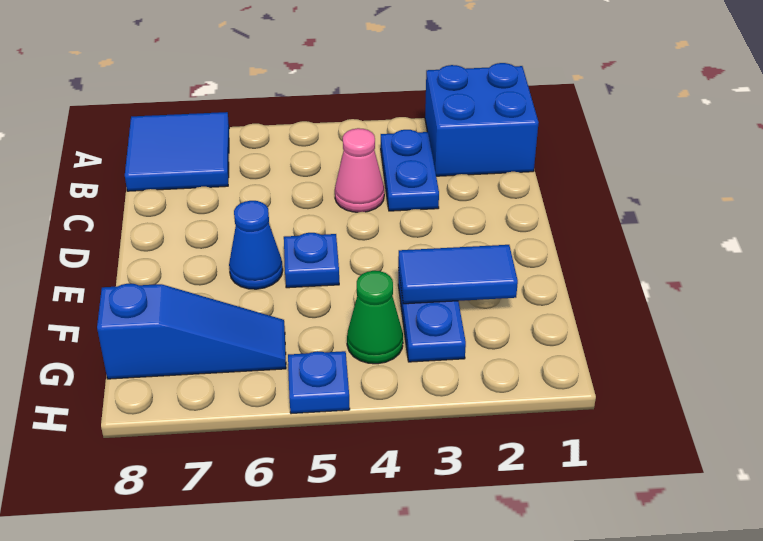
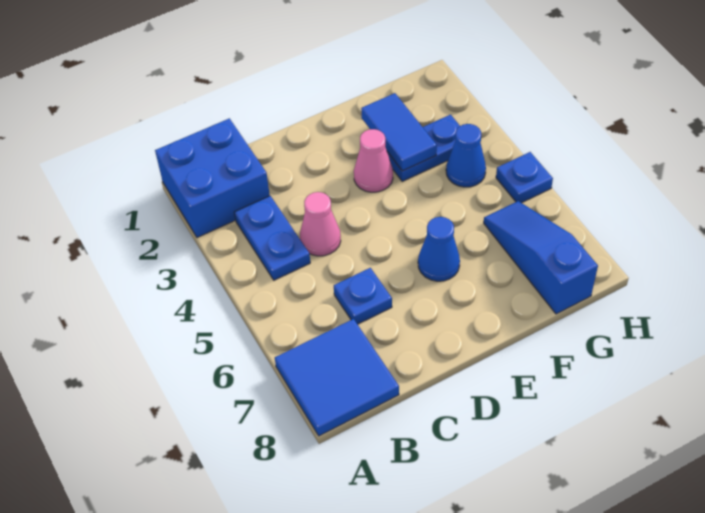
blue 1x2 plate [381,130,439,211] -> blue 1x2 plate turned to [234,196,310,280]
none -> pink 1x1 cone [354,129,393,192]
blue 1x1 plate [284,233,339,288] -> blue 1x1 plate moved to [334,268,392,324]
green 1x1 cone [347,271,403,364] -> blue 1x1 cone [446,124,486,187]

